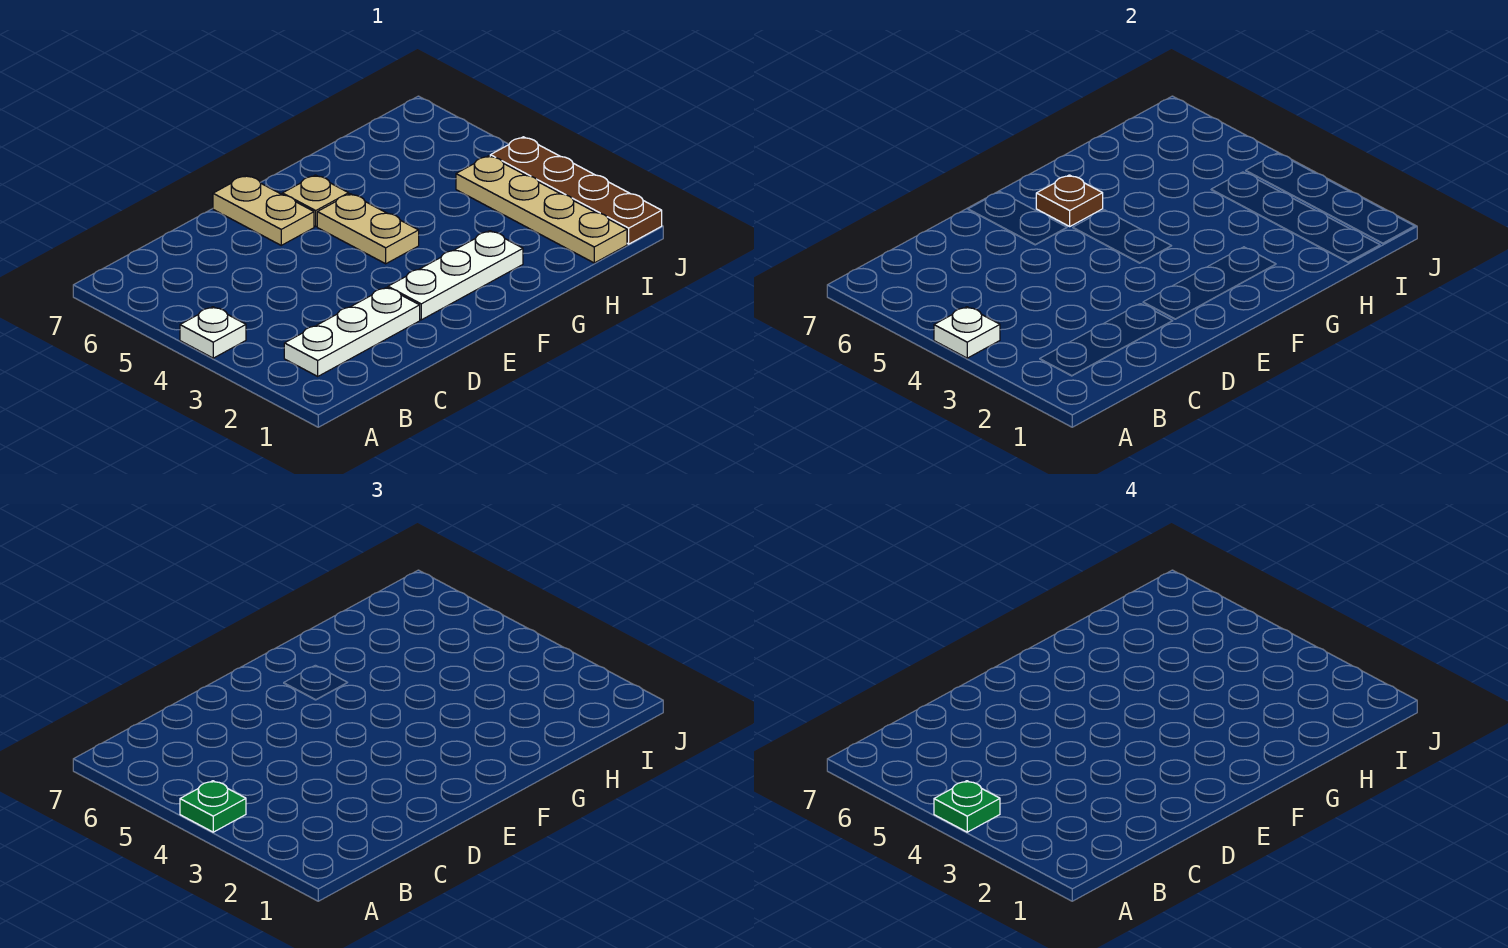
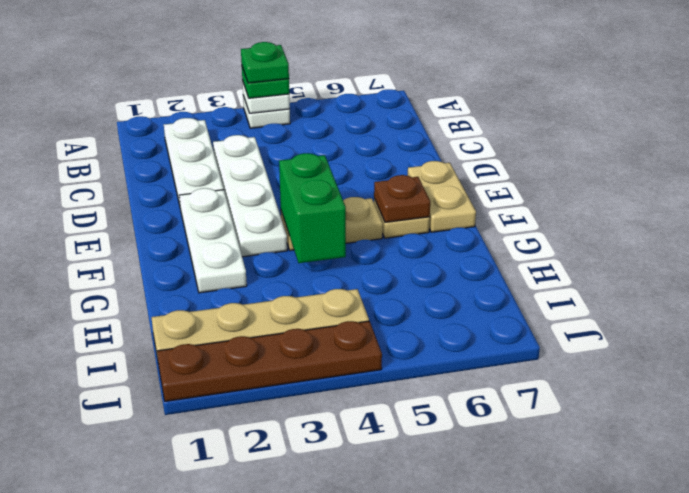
none -> white 1x4 plate [213,135,287,257]
tan 1x2 plate [213,175,314,245] -> tan 1x2 plate turned to [408,161,476,232]
none -> green 1x2 brick [279,153,346,263]

